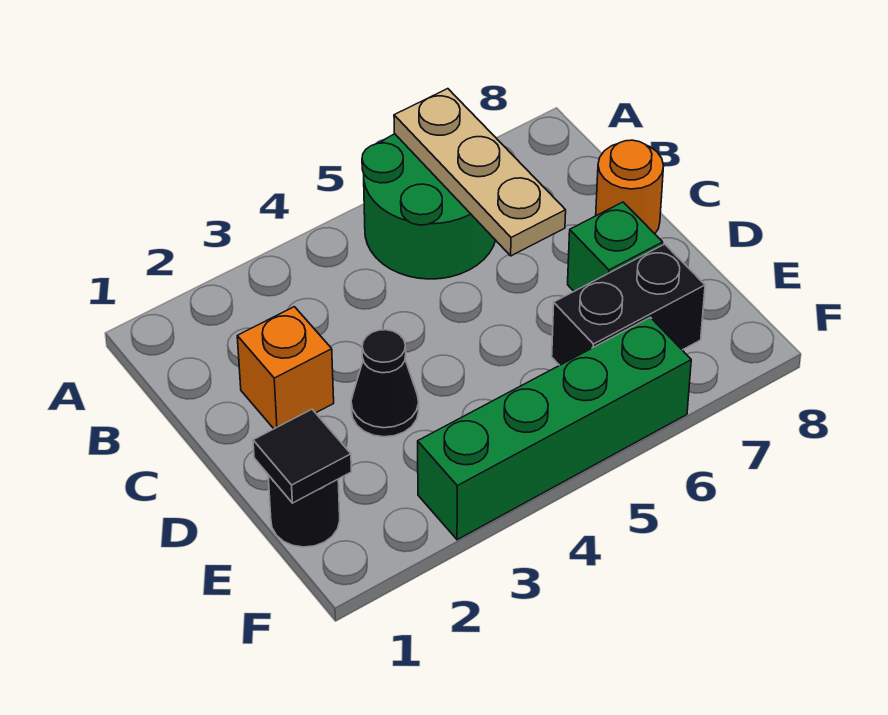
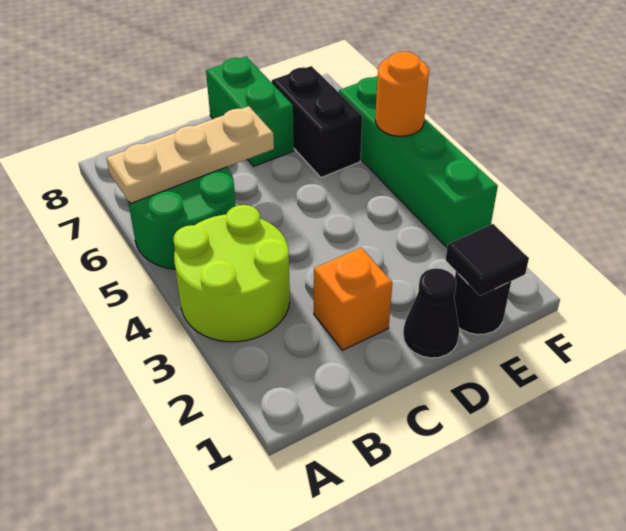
none -> lime 2x2 round brick [173,205,290,342]
orange 1x1 round brick [596,140,664,234] -> orange 1x1 round brick moved to [375,52,429,136]
black 1x1 cone [351,330,419,437] -> black 1x1 cone moved to [403,268,459,358]
green 1x1 brick [568,202,663,291] -> green 1x2 brick [206,57,294,166]

